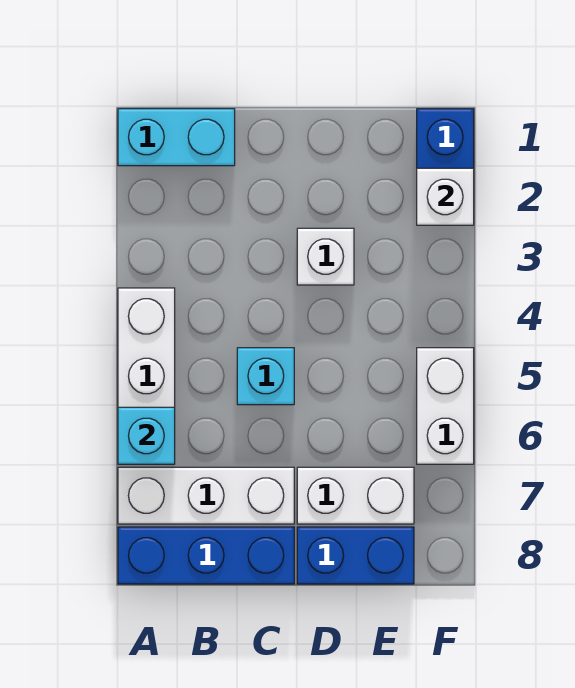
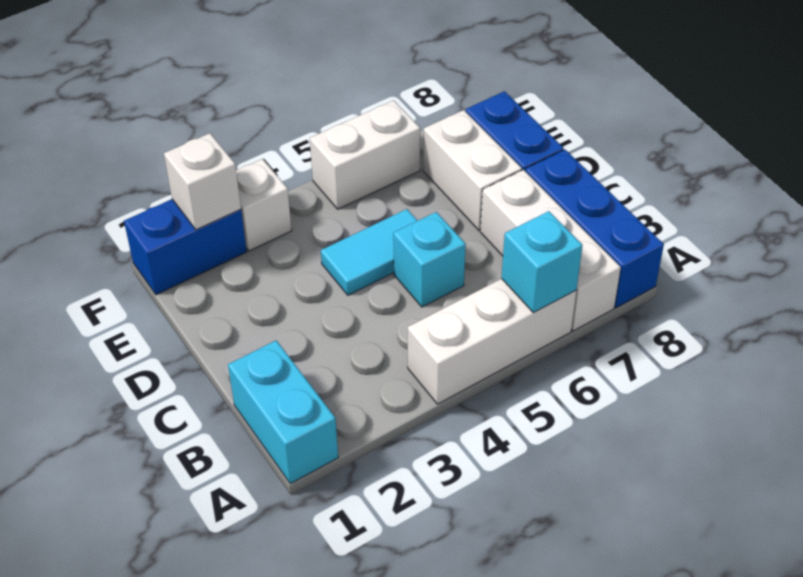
white 1x1 brick [297,228,354,285] -> white 1x1 brick moved to [236,159,292,251]
none -> cyan 1x2 tile [321,209,418,295]

